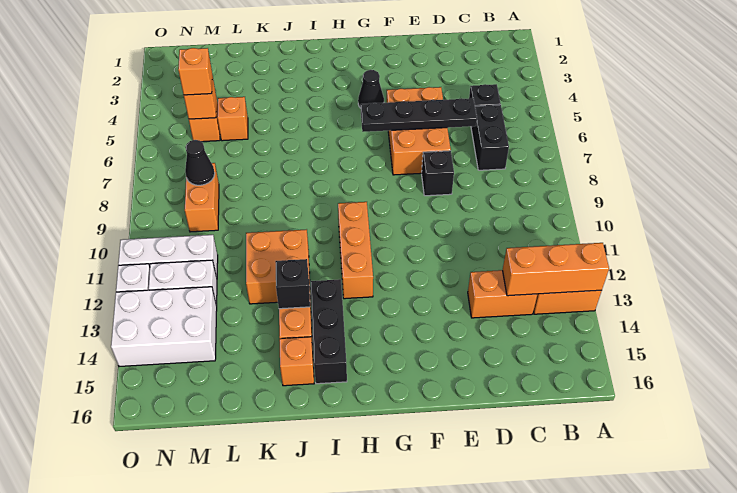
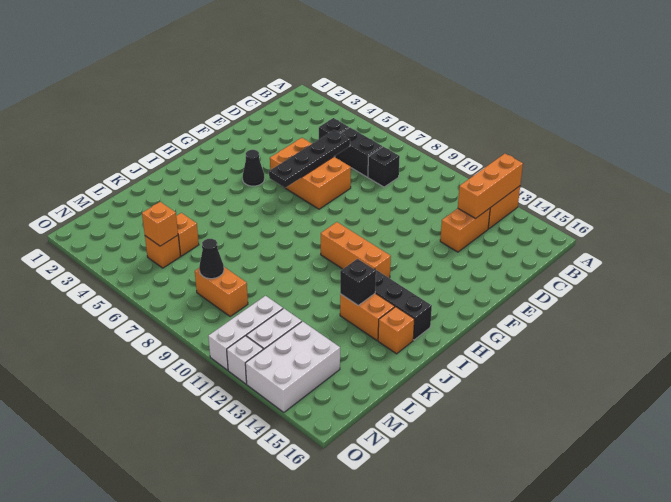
black 1x1 brick [422,151,454,196] -> black 1x1 brick moved to [368,147,400,187]
orange 2x2 brick [246,229,311,304] -> none
orange 1x1 brick [178,48,212,95] -> none

